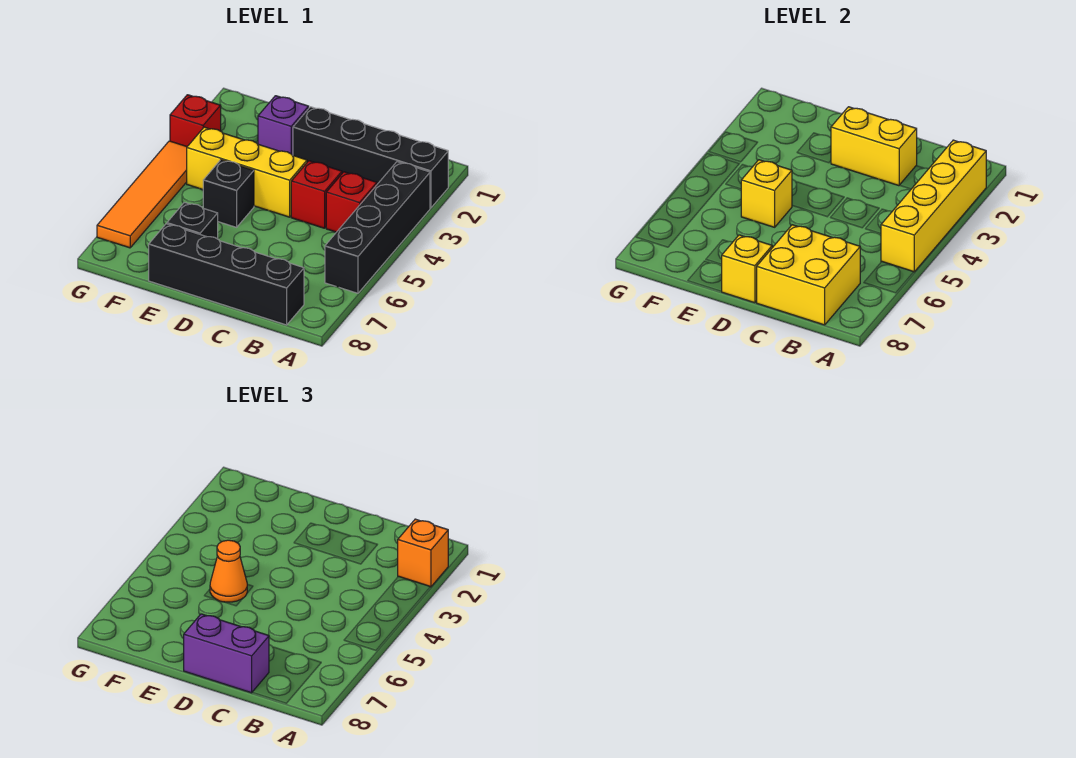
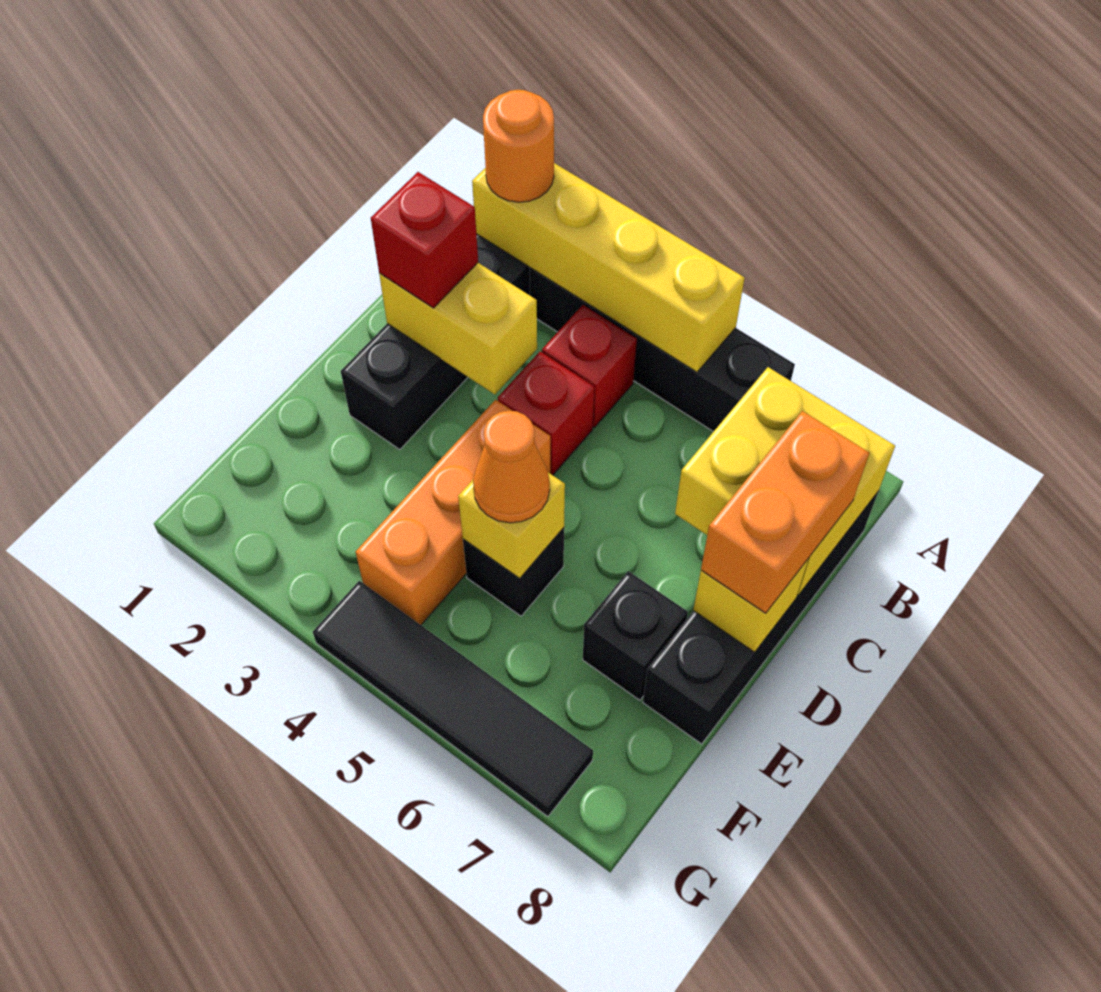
orange 1x1 brick [398,519,448,587] -> orange 1x1 round brick [483,90,554,202]
yellow 1x2 brick [831,107,917,186] -> yellow 1x2 brick turned to [379,263,537,395]
purple 1x2 brick [184,614,269,693] -> orange 1x2 brick [701,411,869,613]
yellow 1x3 brick [187,127,307,217] -> orange 1x3 brick [356,400,550,625]
purple 1x1 brick [258,96,309,155] -> none
red 1x1 brick [170,95,221,146] -> red 1x1 brick moved to [371,172,478,308]
orange 1x4 tile [97,141,187,248] -> black 1x4 tile [313,581,593,816]

